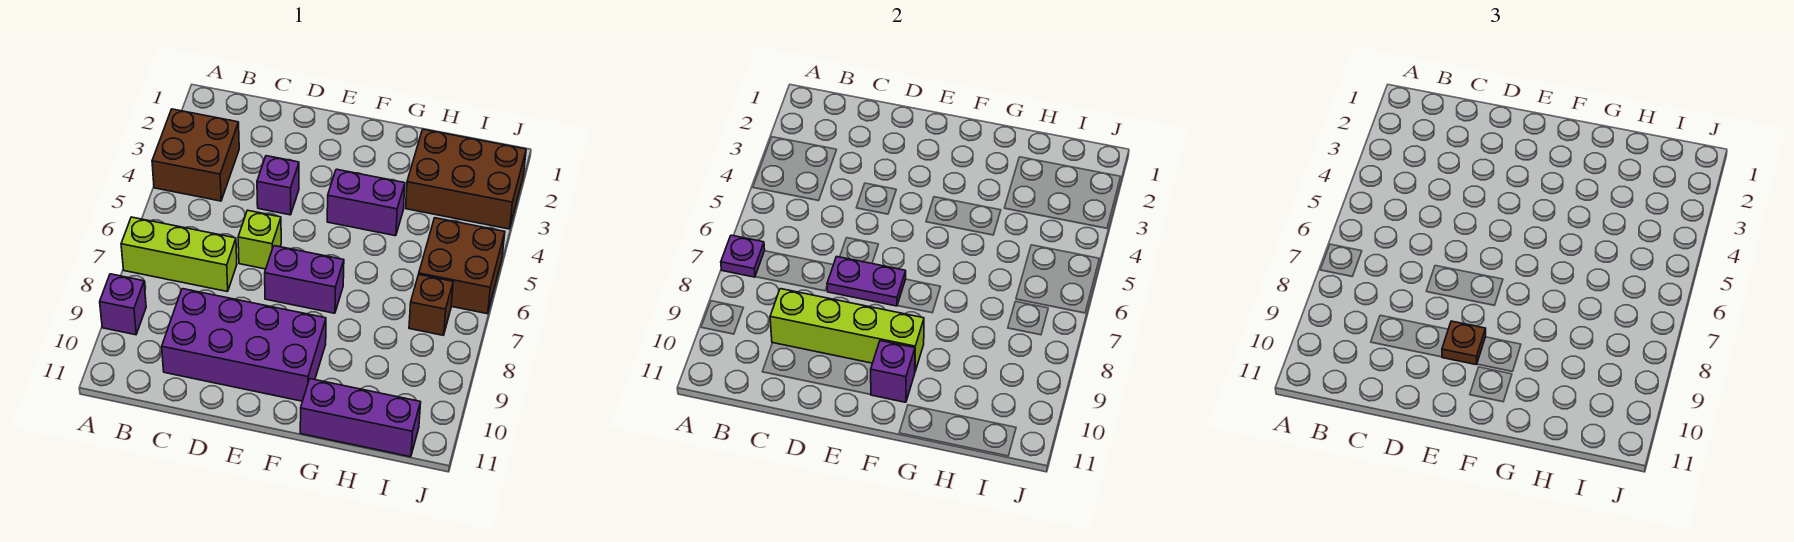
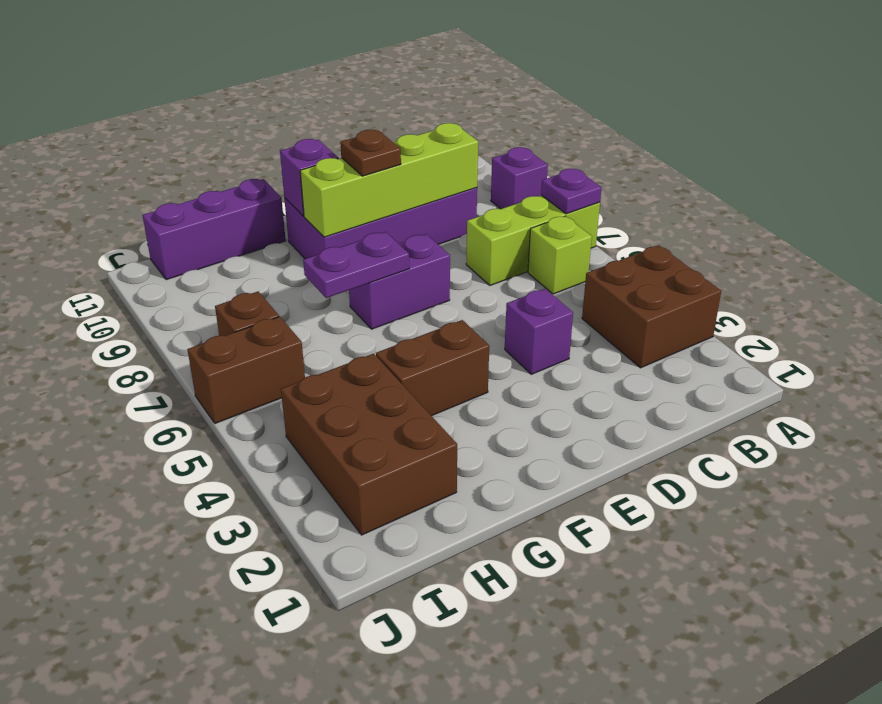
lime 1x1 brick [238,210,281,269] -> lime 1x1 brick moved to [528,216,592,294]
purple 1x2 plate [827,257,906,306] -> purple 1x2 plate moved to [303,232,409,298]
purple 1x2 brick [327,169,405,236] -> brown 1x2 brick [376,320,489,416]
brown 2x3 brick [406,129,526,229] -> brown 2x3 brick turned to [281,354,457,535]
brown 2x2 brick [419,218,505,314] -> brown 1x2 brick [187,317,305,423]

